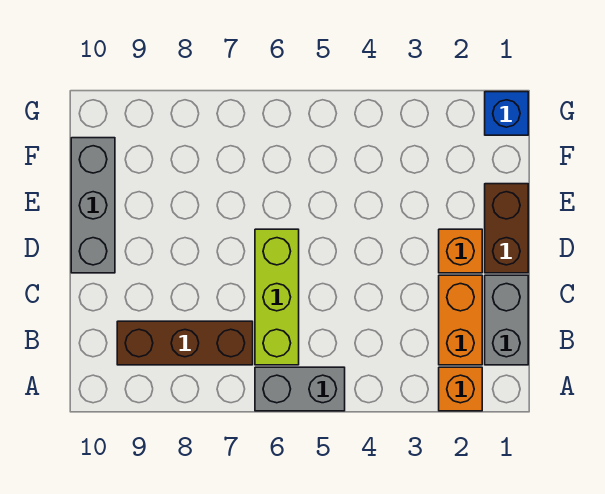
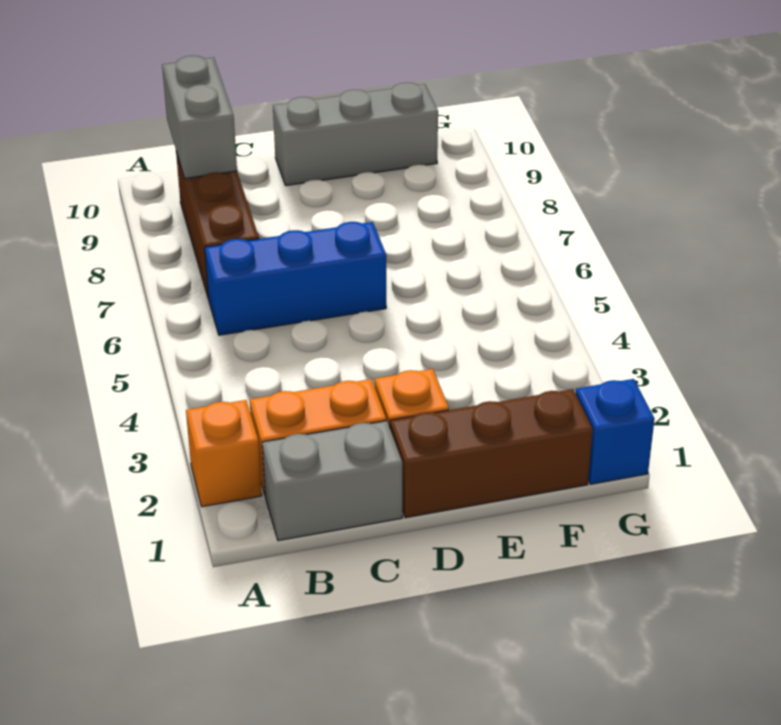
grey 1x2 brick [255,367,345,411] -> grey 1x2 brick moved to [162,56,237,179]
lime 1x3 brick [255,229,299,365] -> blue 1x3 brick [205,222,386,335]
brown 1x2 brick [485,184,528,273] -> brown 1x3 brick [390,389,593,518]

